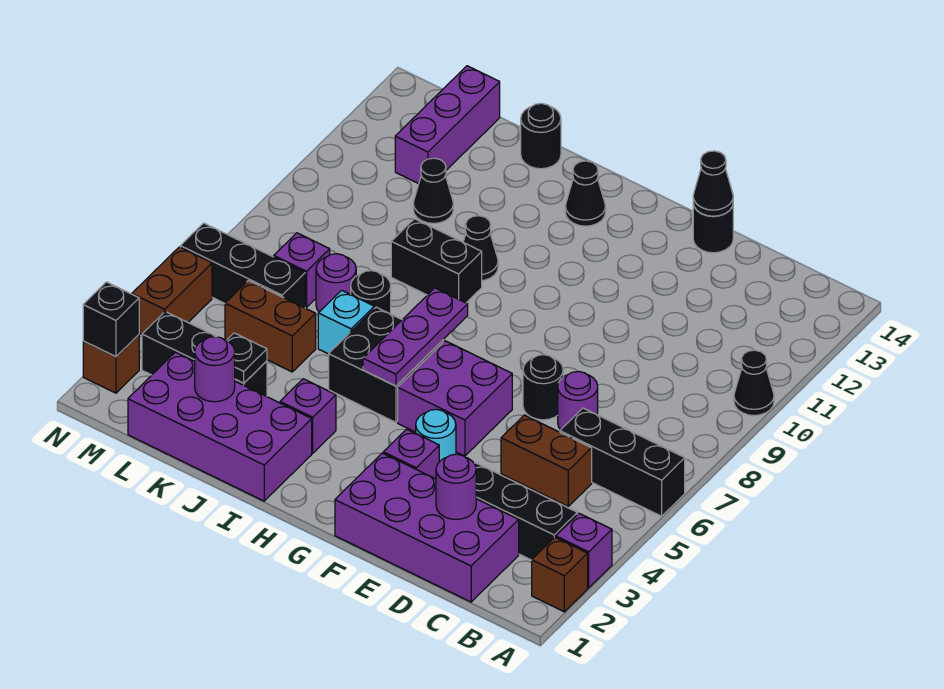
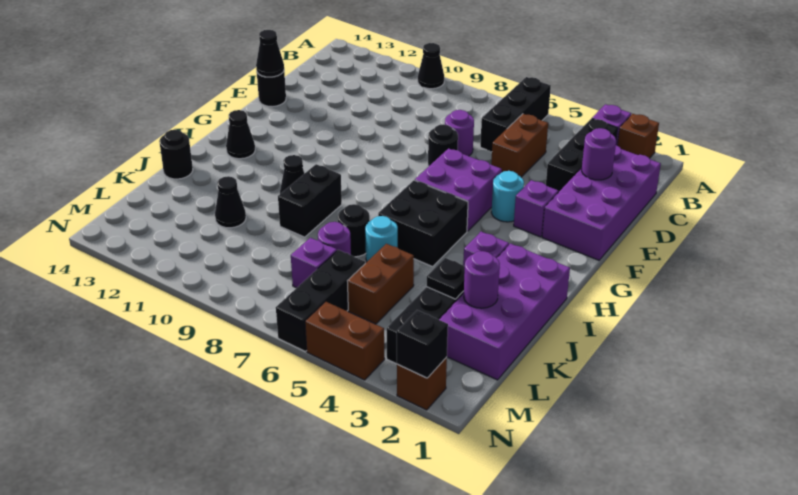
purple 1x3 plate [363,288,468,386] -> none
cyan 1x1 brick [318,290,374,354] -> cyan 1x1 round brick [365,216,398,261]
purple 1x3 brick [395,66,500,184] -> none

